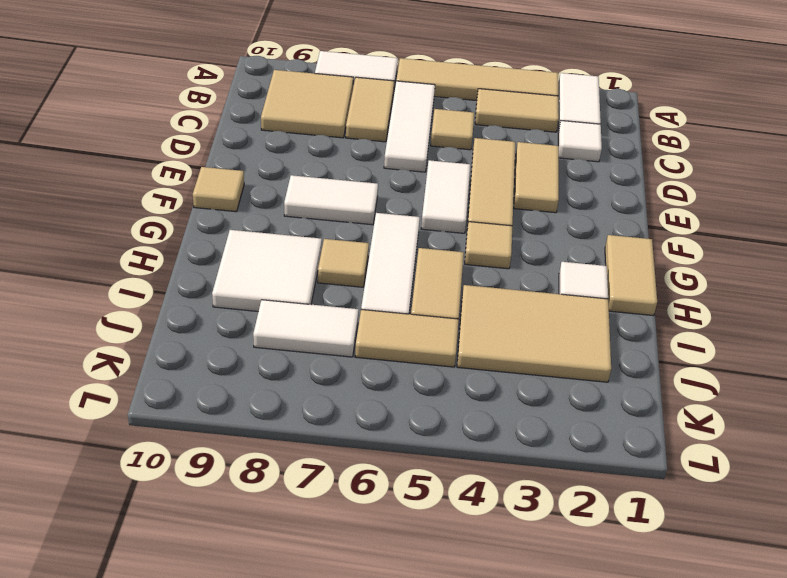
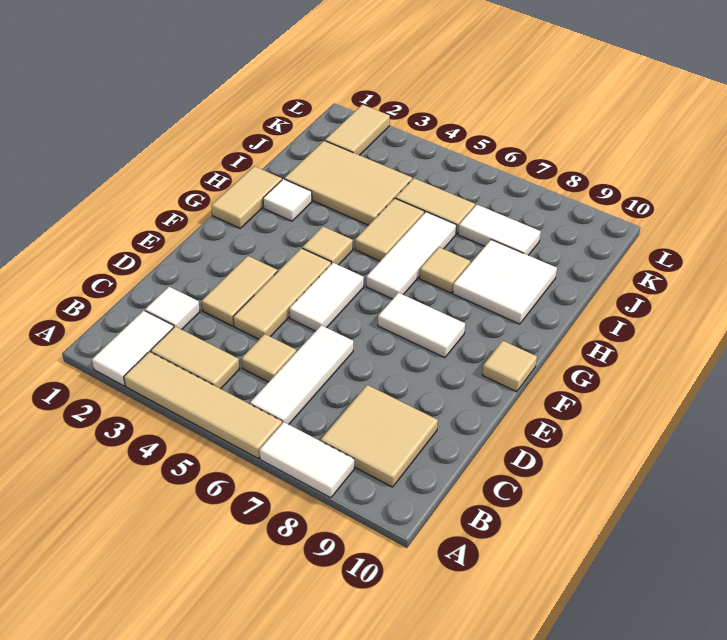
tan 1x2 tile [346,77,394,142] -> tan 1x2 tile moved to [325,105,390,155]

